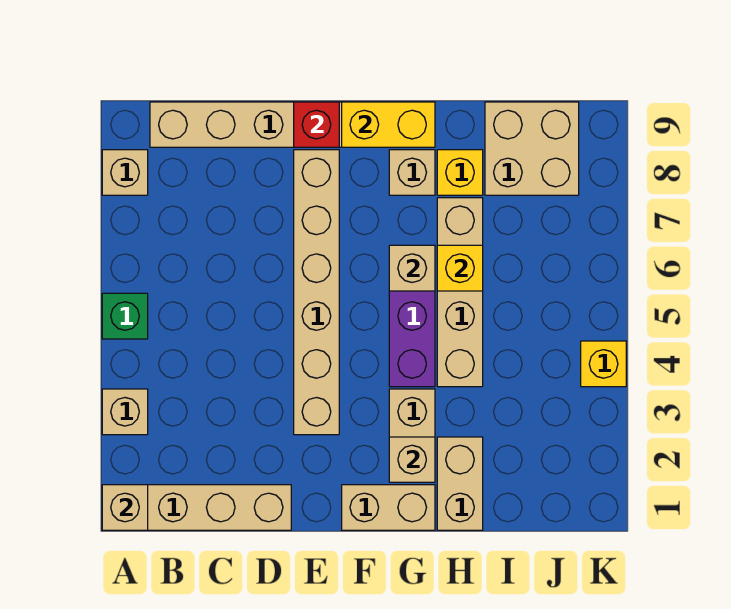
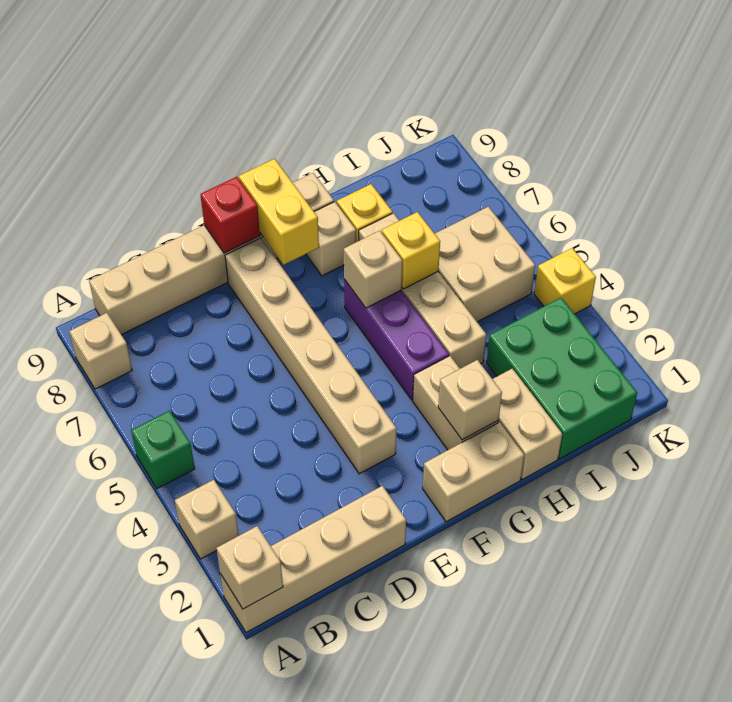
yellow 1x2 brick [342,102,435,147] -> yellow 1x2 brick turned to [239,159,319,265]
none -> green 2x3 brick [487,298,637,459]
tan 2x2 brick [485,102,579,195] -> tan 2x2 brick moved to [435,207,535,322]

